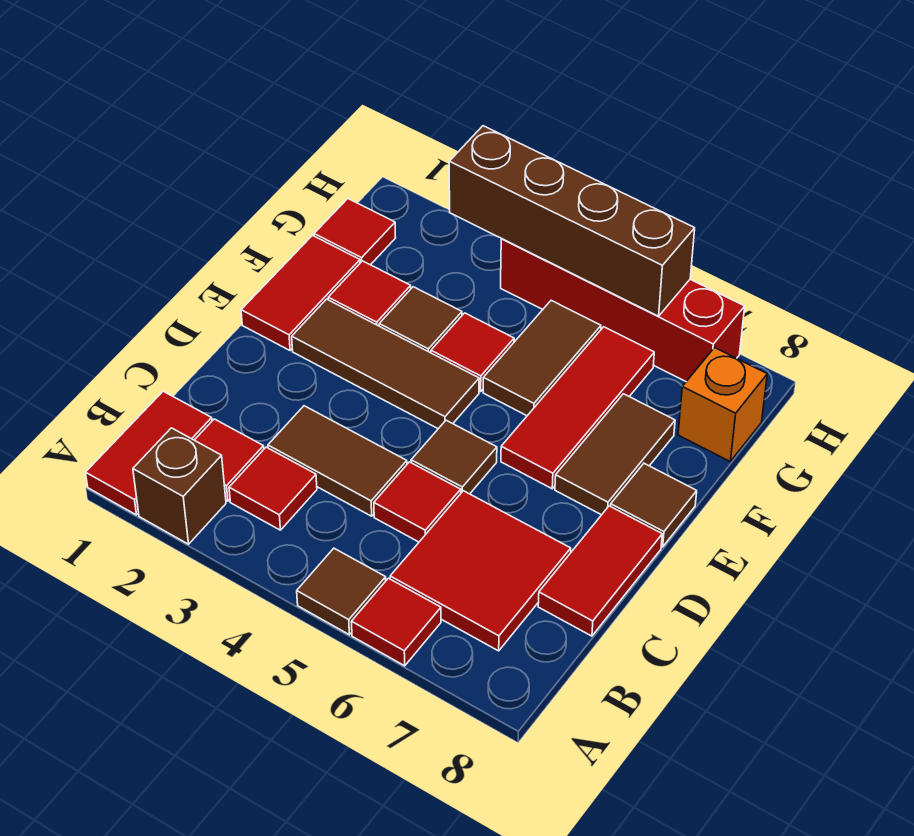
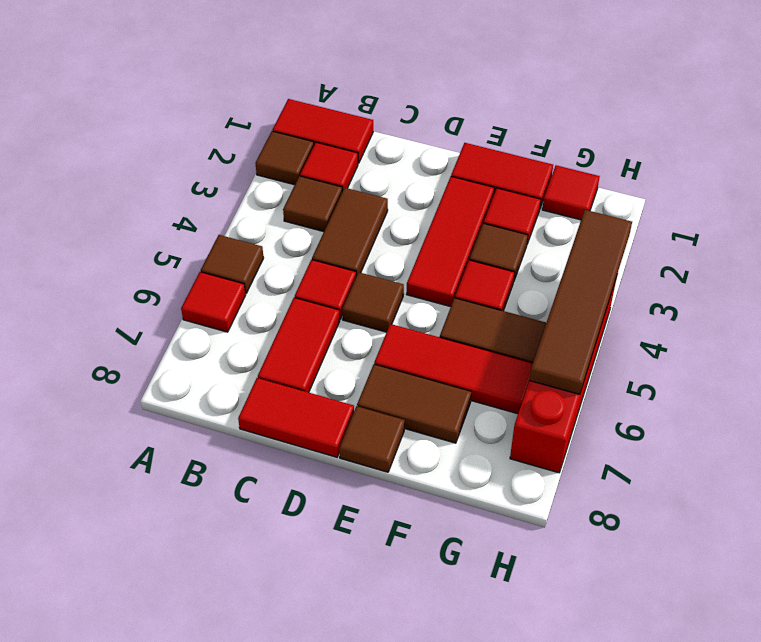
brown 1x1 brick [133,428,226,544] -> brown 1x1 tile [256,131,314,185]
red 1x1 tile [229,447,317,530] -> brown 1x1 tile [283,176,342,232]
red 2x2 tile [390,491,571,651] -> red 1x2 tile [258,298,340,392]
brown 1x3 tile [292,299,479,429] -> red 1x3 tile [407,177,494,307]
orange 1x1 brick [678,348,767,461] -> none
brown 1x4 brick [449,126,695,316] -> brown 1x4 tile [529,210,632,394]

